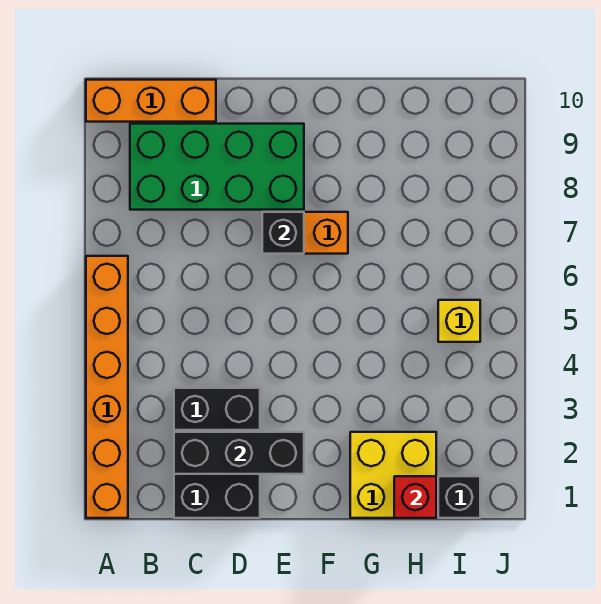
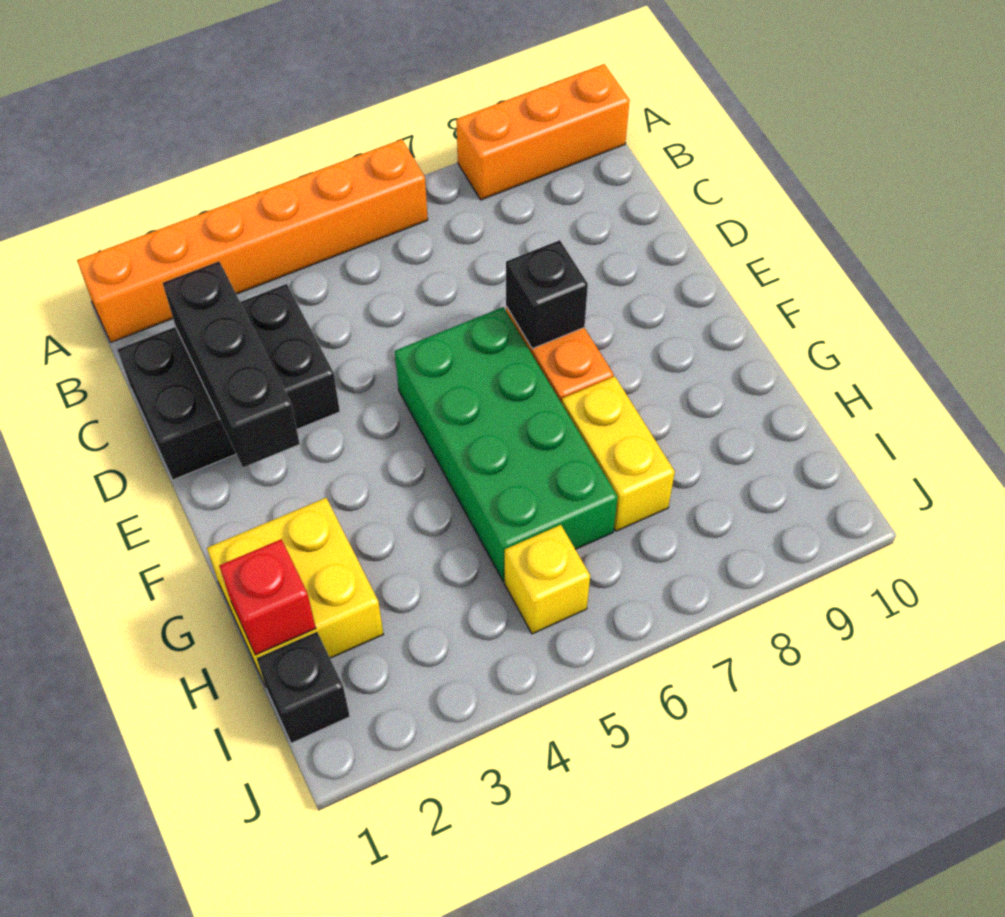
orange 1x3 brick [86,80,216,122] -> orange 1x3 brick turned to [456,64,630,200]
green 2x4 brick [130,124,304,210] -> green 2x4 brick moved to [395,307,618,581]
none -> yellow 1x2 brick [562,376,675,531]

